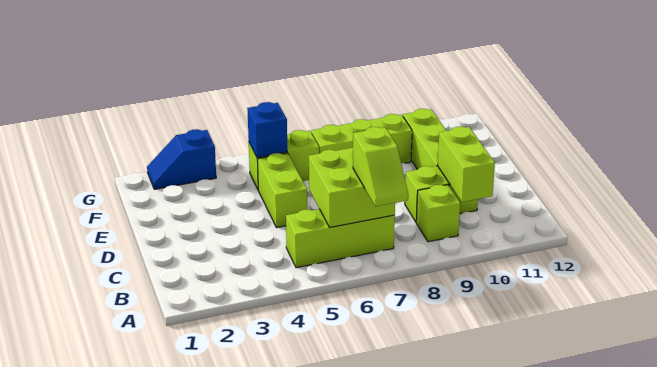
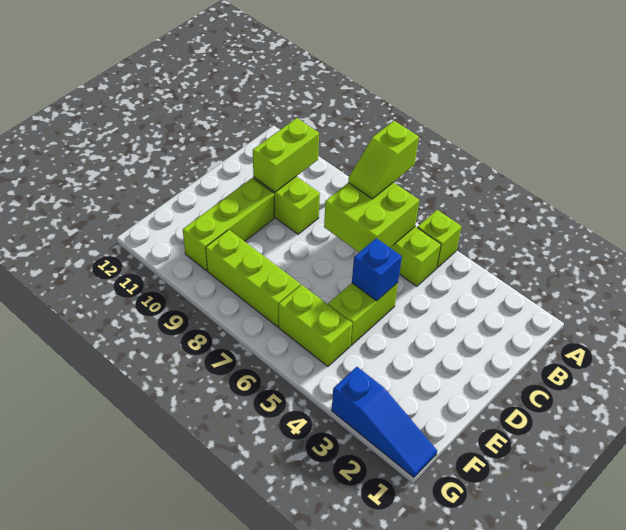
lime 1x2 slope [353,127,408,206] -> lime 1x2 slope turned to [348,121,419,199]
lime 1x1 brick [416,185,460,242] -> lime 1x1 brick moved to [417,210,462,268]
blue 1x1 brick [247,102,287,158] -> blue 1x1 brick moved to [352,238,402,301]
blue 1x2 slope [147,129,216,189] -> blue 1x3 slope [332,367,437,477]

